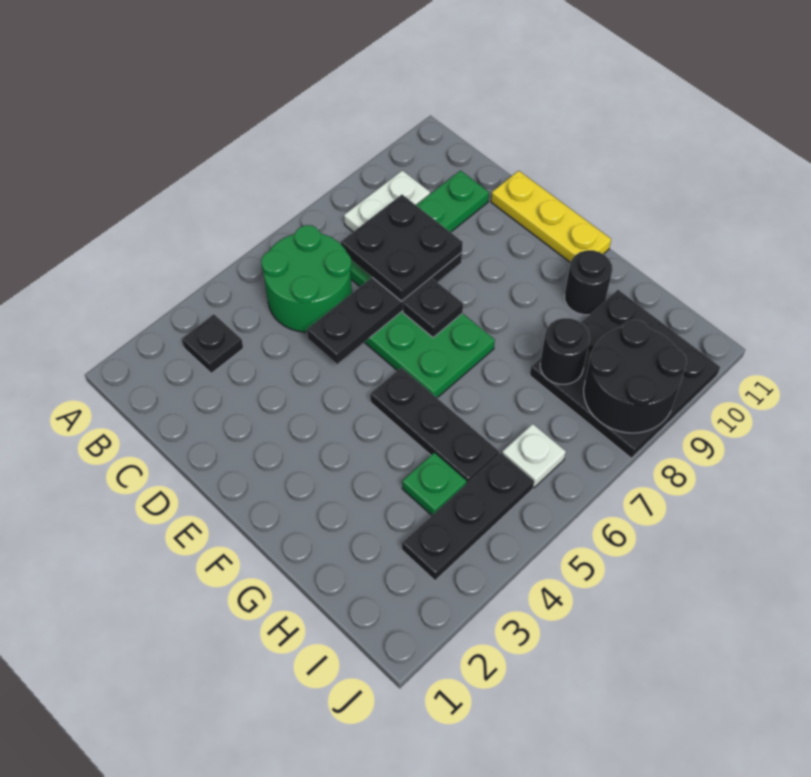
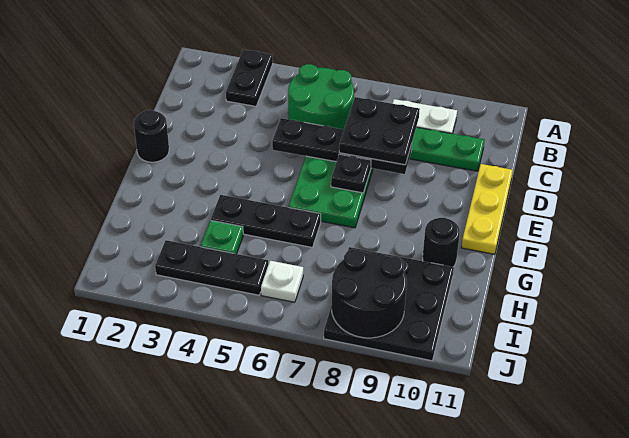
black 1x1 plate [182,314,243,373] -> black 1x2 plate [226,49,273,106]
black 1x3 plate [370,368,499,484] -> black 1x3 plate turned to [211,195,321,247]
black 1x1 round brick [540,318,590,384] -> black 1x1 round brick moved to [134,110,169,162]

